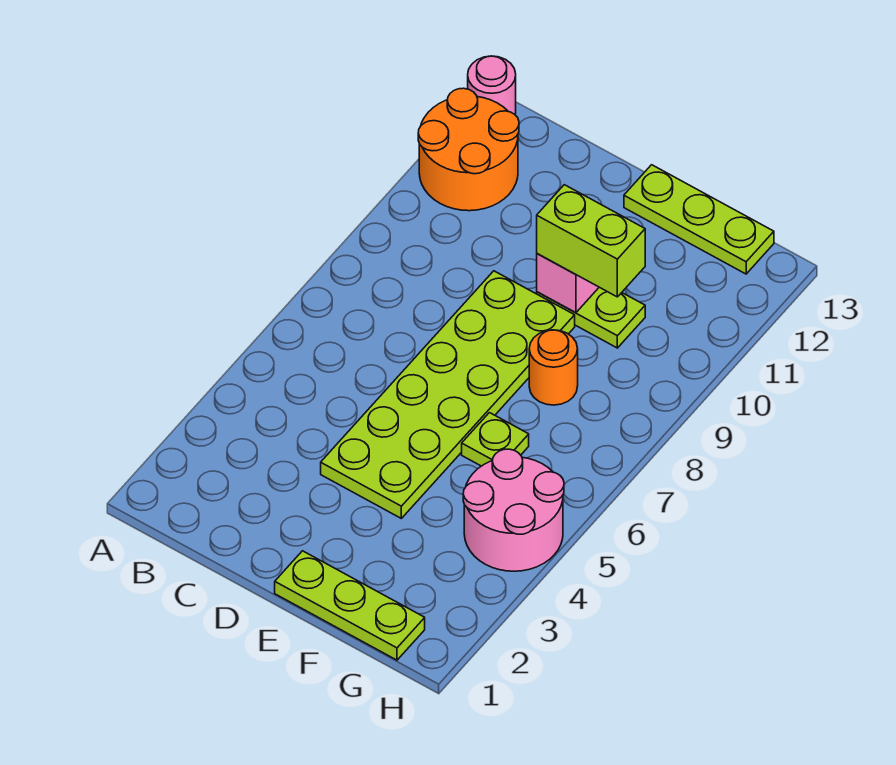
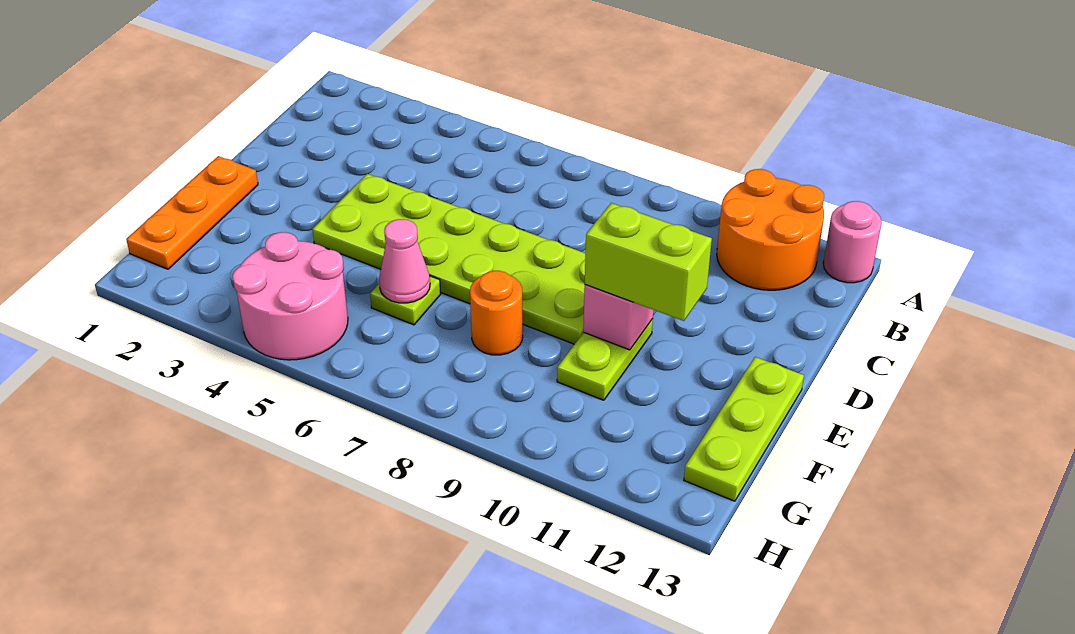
lime 1x3 plate [275,551,425,660] -> orange 1x3 plate [126,156,258,269]
lime 1x2 brick [537,185,645,297] -> lime 1x2 brick turned to [585,203,712,321]
none -> pink 1x1 cone [379,219,430,303]

